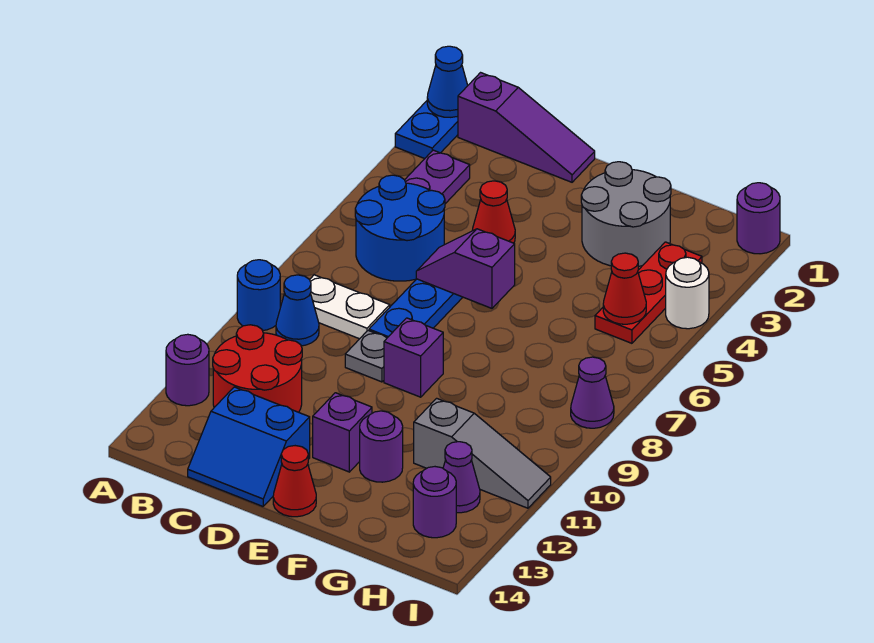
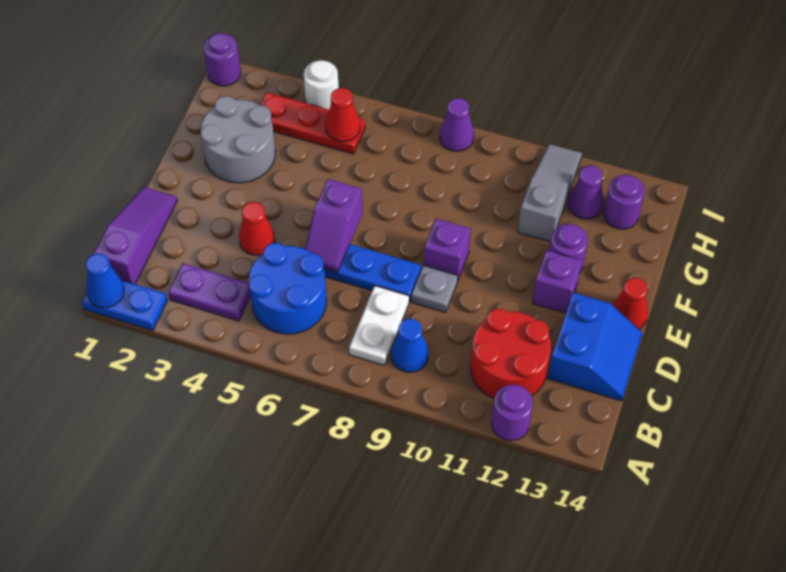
blue 1x1 round brick [237,260,280,331] -> none

